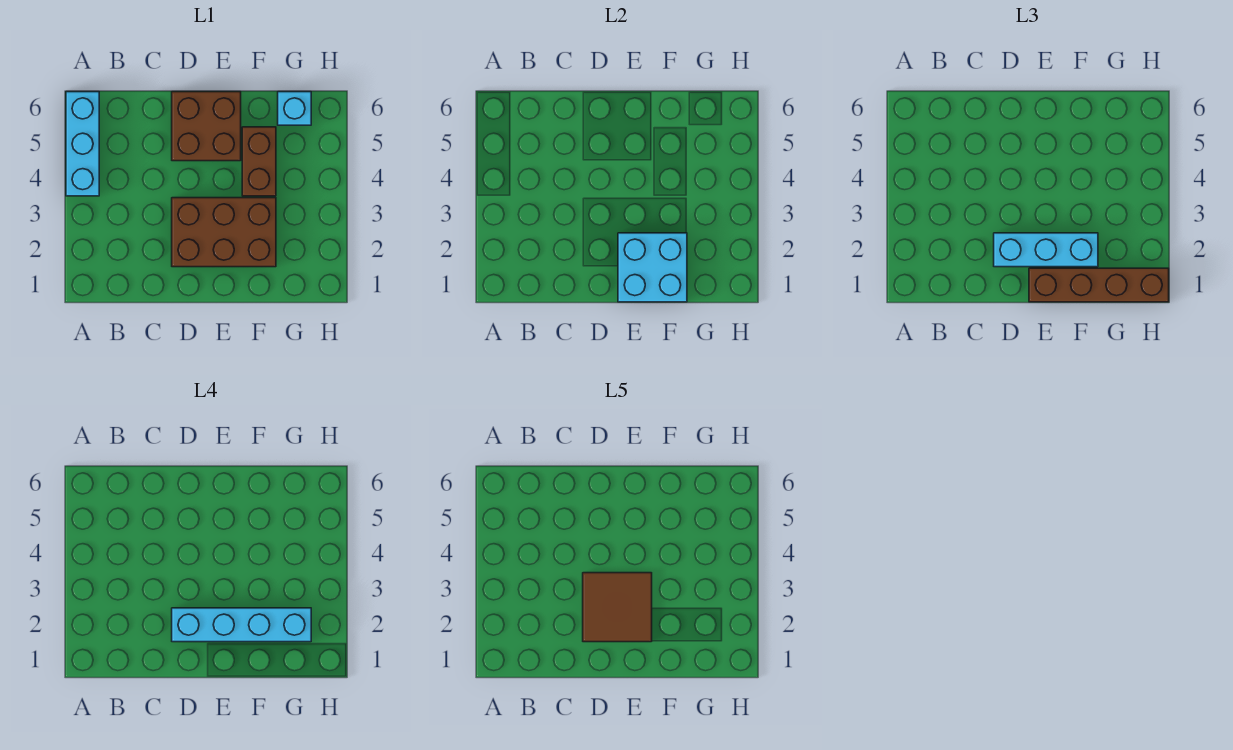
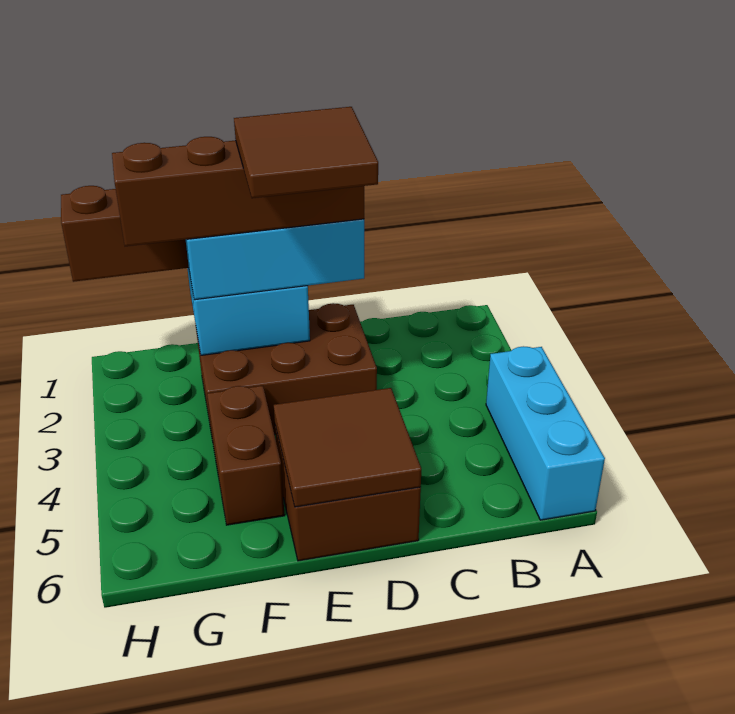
cyan 1x4 brick [172,608,311,642] -> brown 1x4 brick [112,137,364,246]
none -> brown 2x2 tile [274,388,421,507]
cyan 1x1 brick [278,92,311,125] -> none

